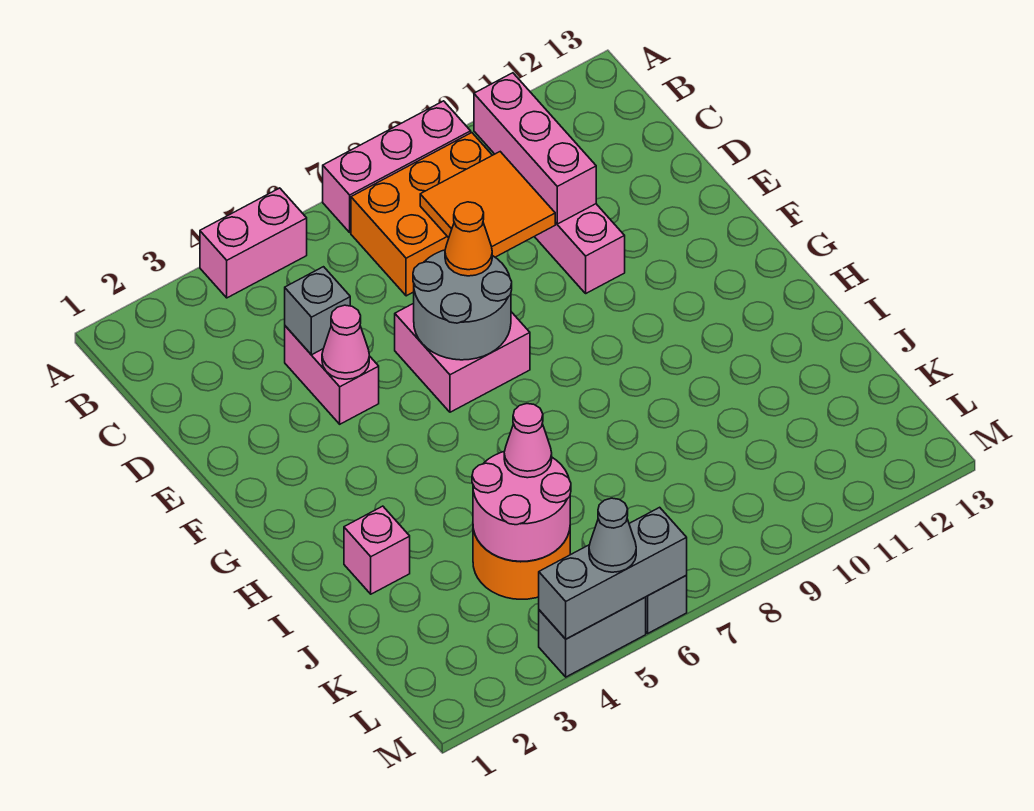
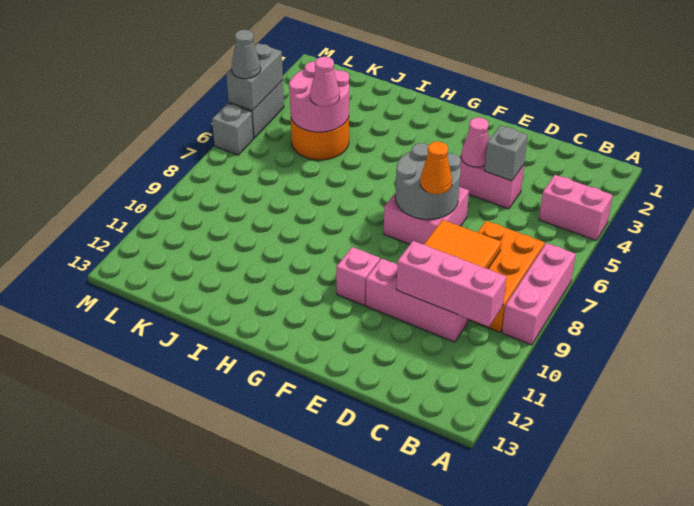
pink 1x2 brick [200,188,307,298] -> pink 1x2 brick turned to [539,175,613,240]
pink 1x1 brick [344,506,410,594] -> pink 1x1 brick moved to [336,247,380,305]
grey 1x3 brick [539,507,687,639] -> grey 1x2 brick [226,43,283,111]

